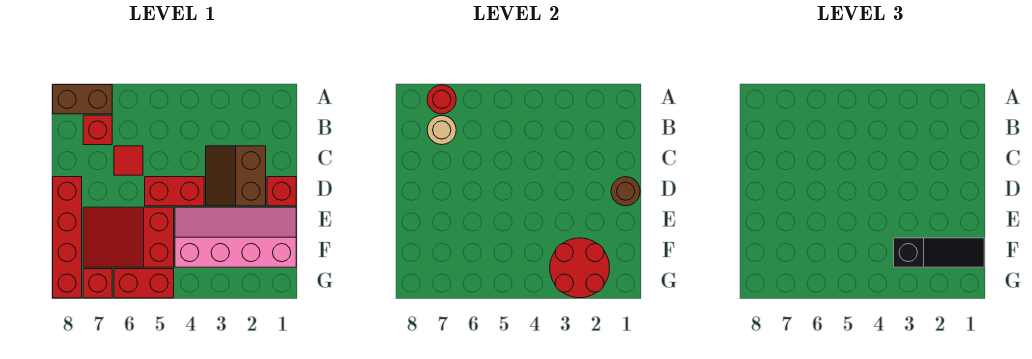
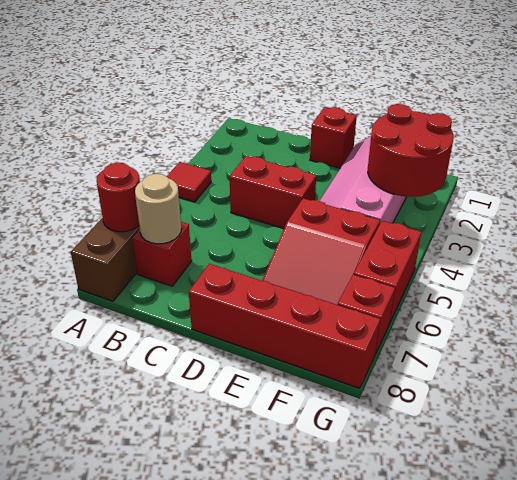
brown 2x2 slope [206,146,266,206] -> none
red 1x1 tile [114,146,143,175] -> red 1x1 tile moved to [167,162,211,202]
brown 1x1 round brick [611,177,640,206] -> none
red 1x2 brick [145,177,204,206] -> red 1x2 brick turned to [230,156,316,228]
black 1x3 slope [894,238,984,267] -> none

